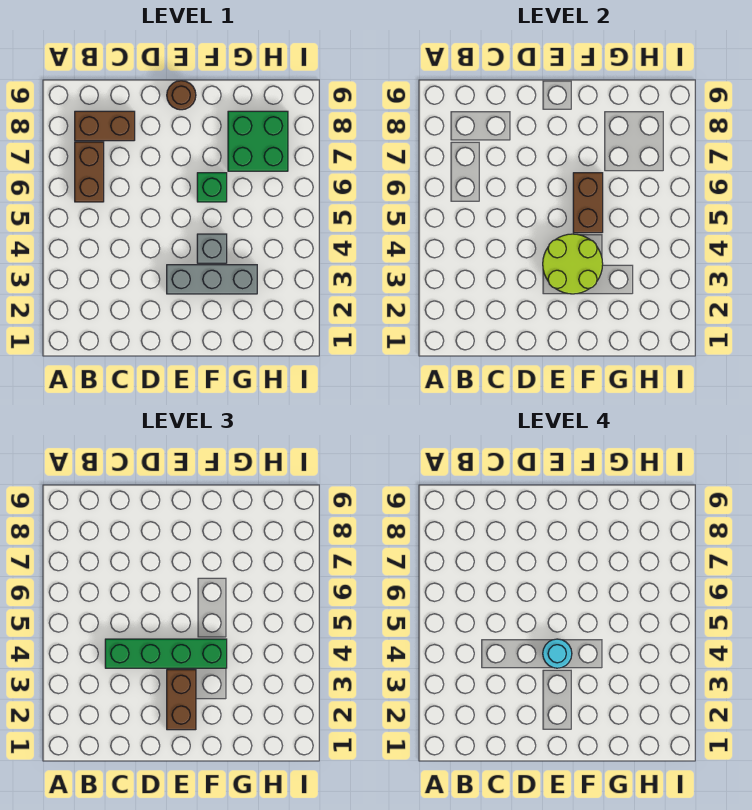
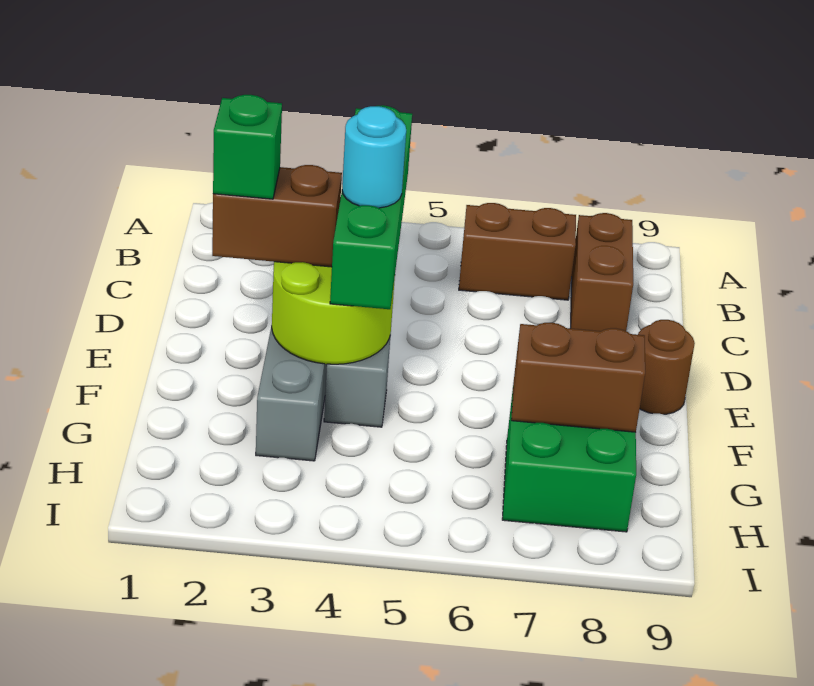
brown 1x2 brick [573,173,603,233] -> brown 1x2 brick moved to [511,323,645,432]
green 1x1 brick [197,173,227,202] -> green 1x1 brick moved to [213,95,282,199]

